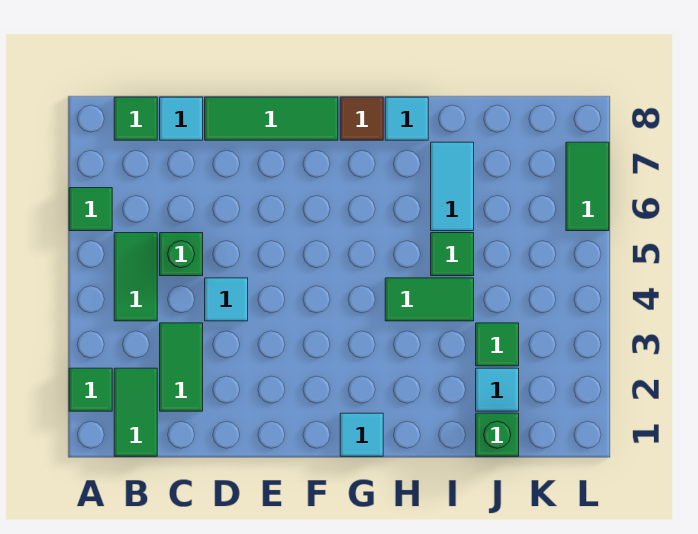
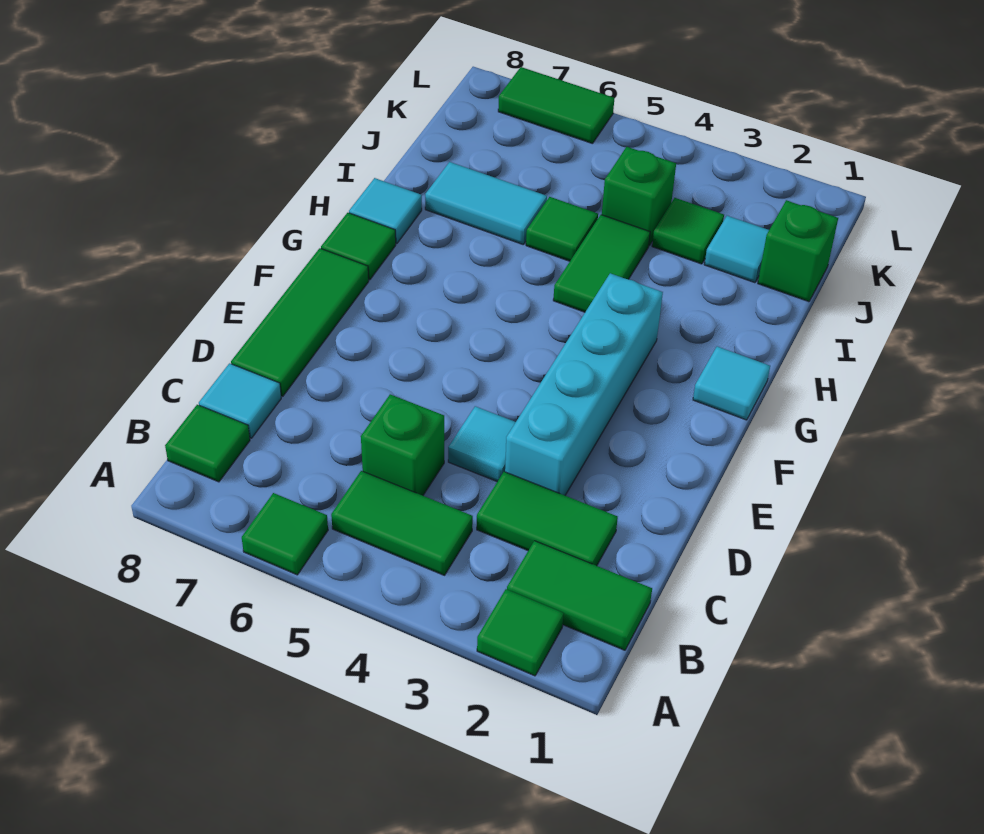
none -> cyan 1x4 brick [505,273,663,495]
brown 1x1 tile [340,97,383,140] -> green 1x1 tile [321,213,396,280]
none -> green 1x1 brick [602,147,676,246]

